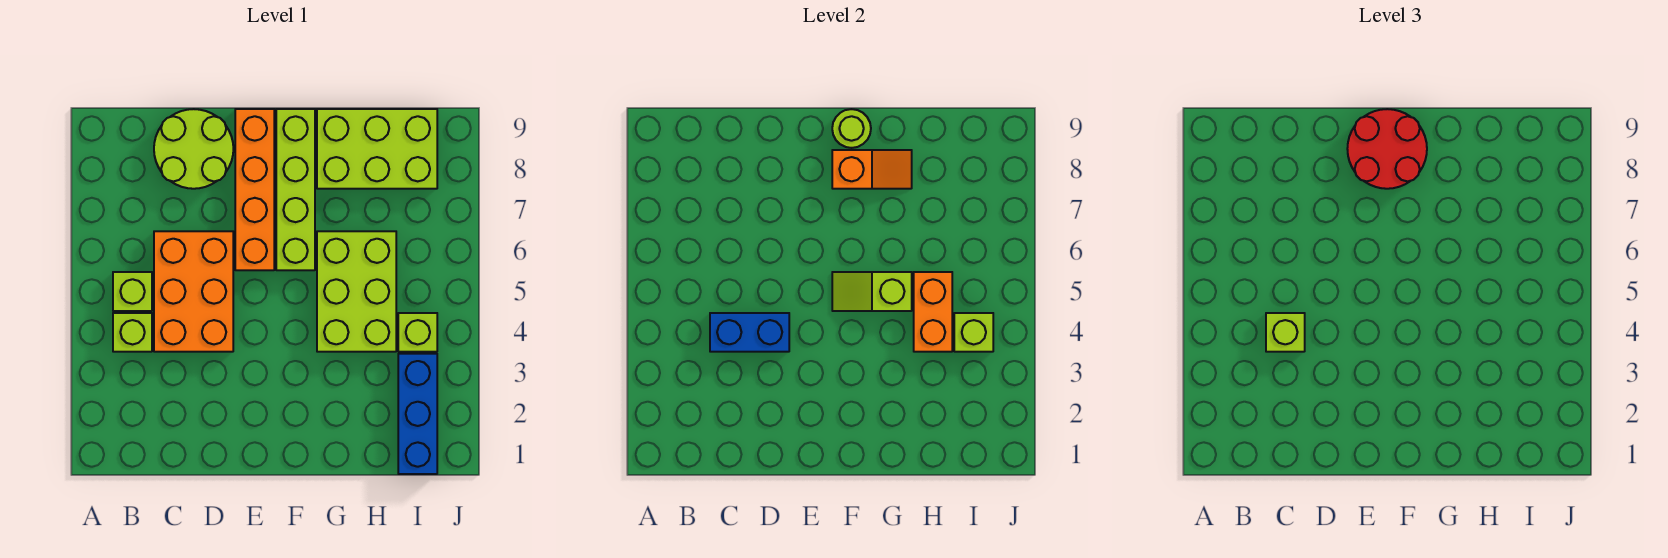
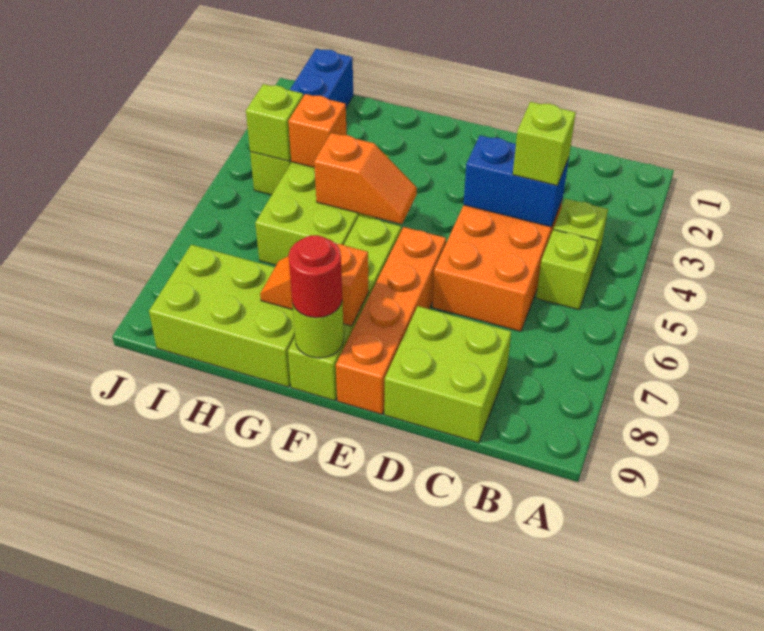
lime 2x2 round brick [154,109,233,189] -> lime 2x2 brick [384,306,511,443]
red 2x2 round brick [1347,109,1427,189] -> red 1x1 round brick [288,235,342,318]
lime 1x2 slope [832,272,912,311] -> orange 1x2 slope [314,133,417,224]
orange 1x2 brick [914,272,952,352] -> orange 1x1 brick [288,94,347,168]

